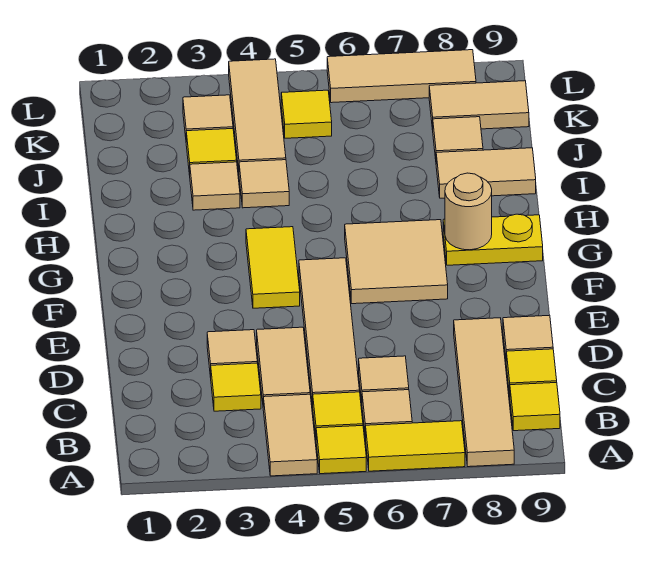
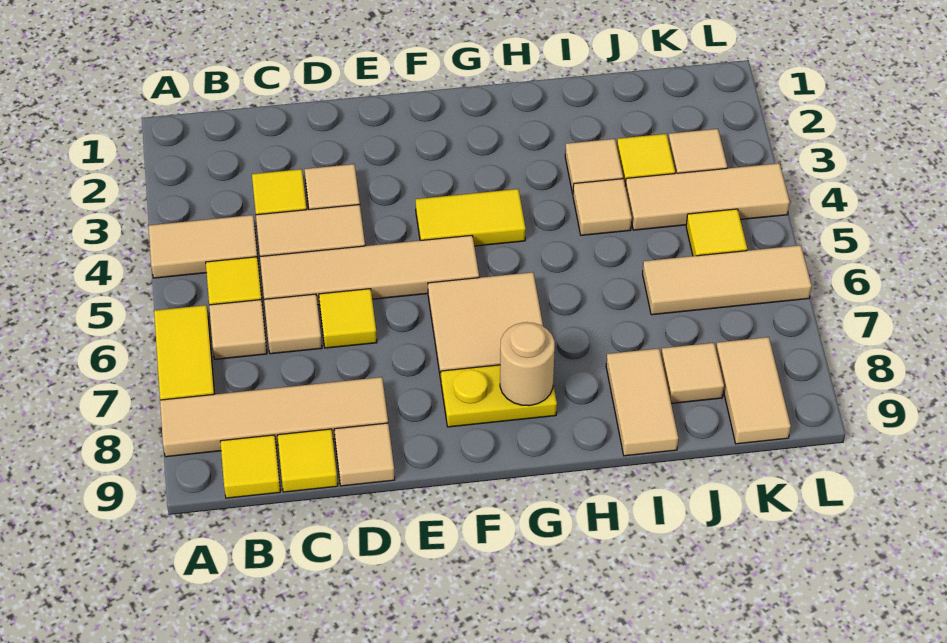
yellow 1x1 tile [316,426,366,474] -> yellow 1x1 tile moved to [319,289,377,348]
yellow 1x2 plate [443,214,543,265] -> yellow 1x2 plate turned to [441,365,557,427]
tan 1x3 tile [327,50,476,103] -> tan 1x3 tile turned to [643,245,811,315]

